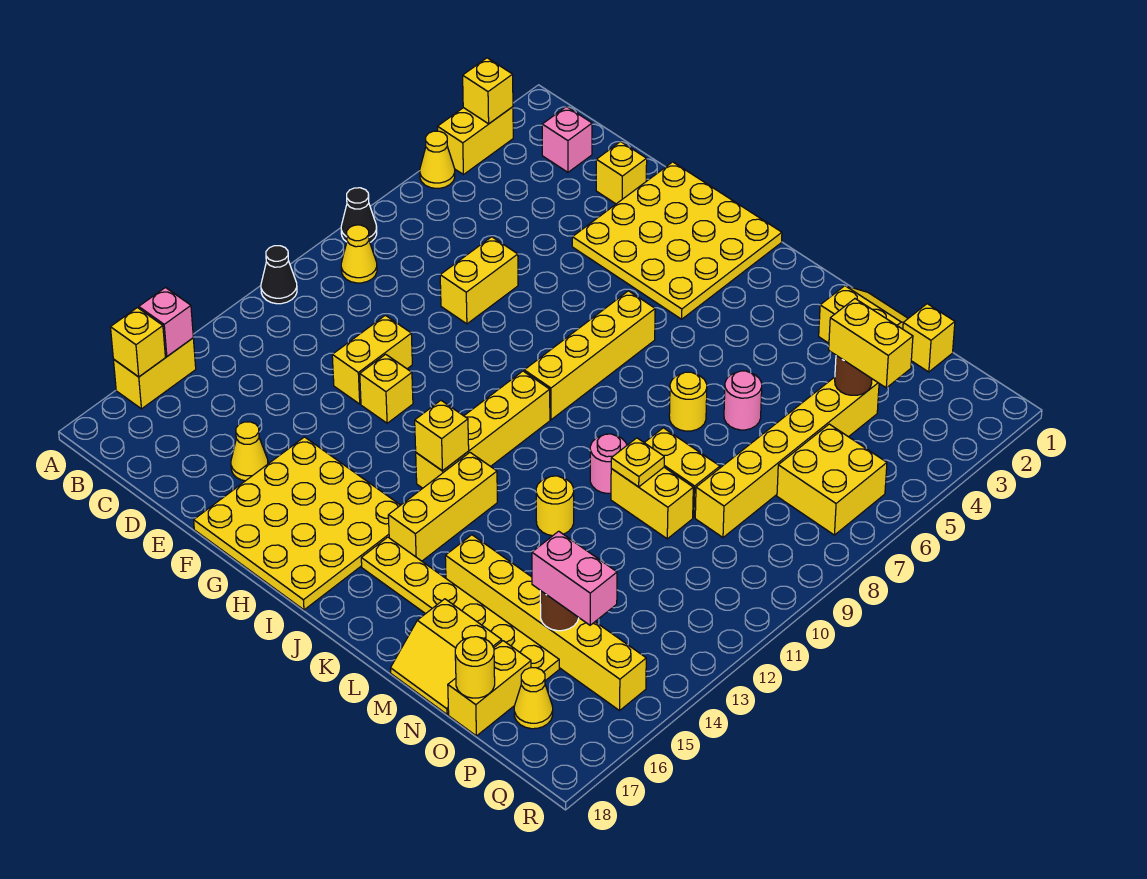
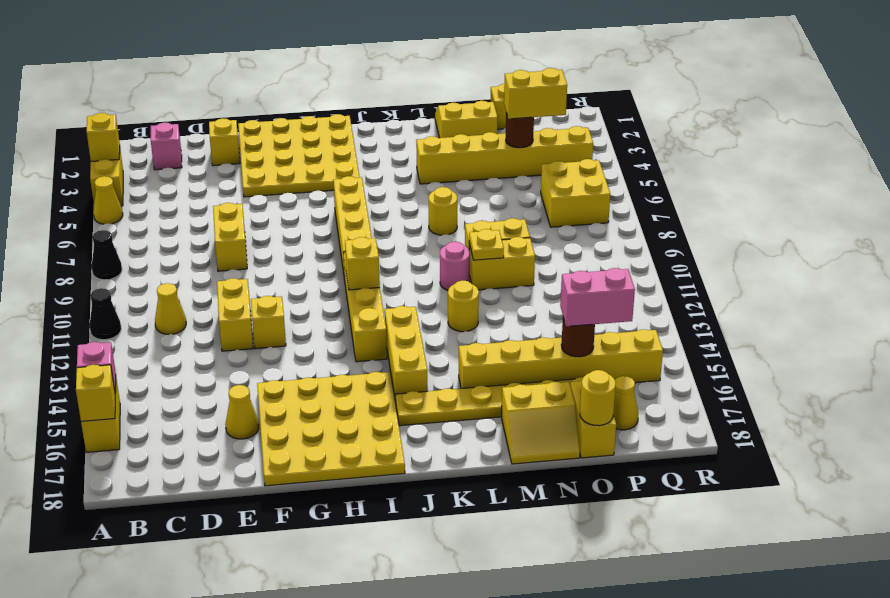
yellow 1x1 cone [341,225,377,283] -> yellow 1x1 cone moved to [155,283,186,334]
yellow 1x1 brick [415,400,469,471] -> yellow 1x1 brick moved to [345,237,380,290]
pink 1x1 round brick [724,371,762,430] -> none
yellow 1x6 brick [695,377,879,537] -> yellow 1x6 brick turned to [416,126,593,184]

